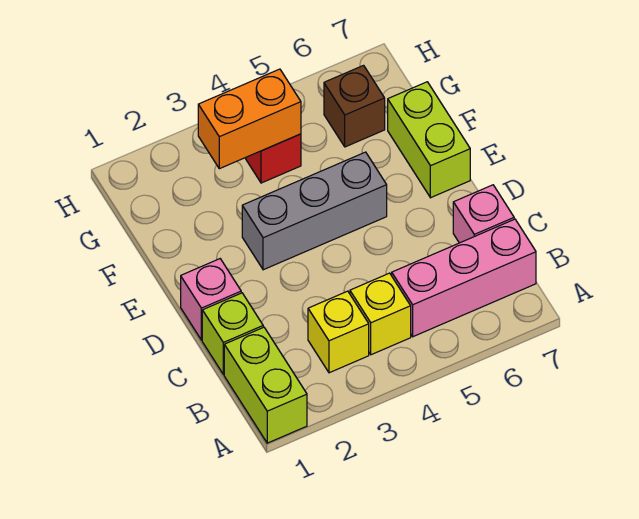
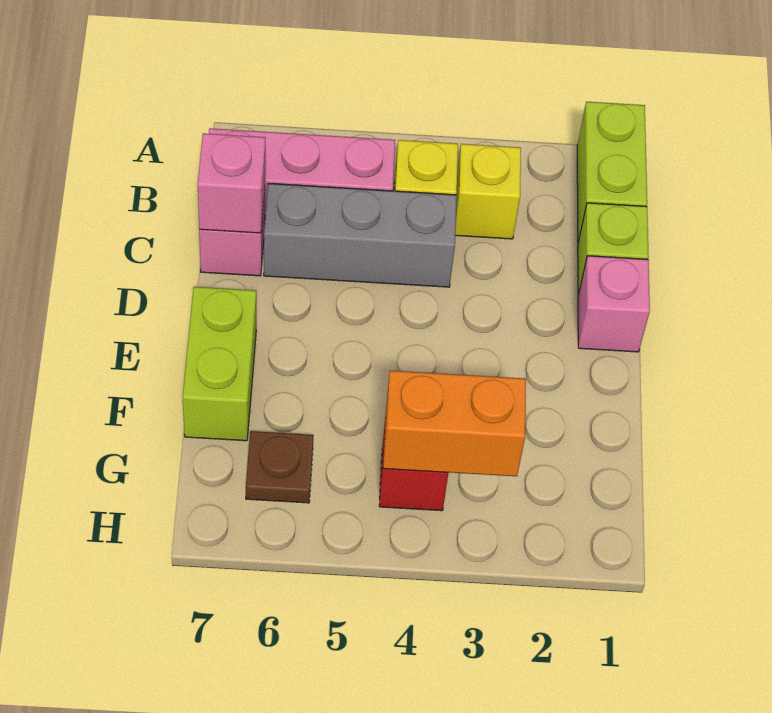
none -> pink 1x1 brick [198,133,265,233]
grey 1x3 brick [242,152,387,270] -> grey 1x3 brick moved to [264,184,457,287]
brown 1x1 brick [324,66,385,147] -> brown 1x1 plate [246,431,314,503]

